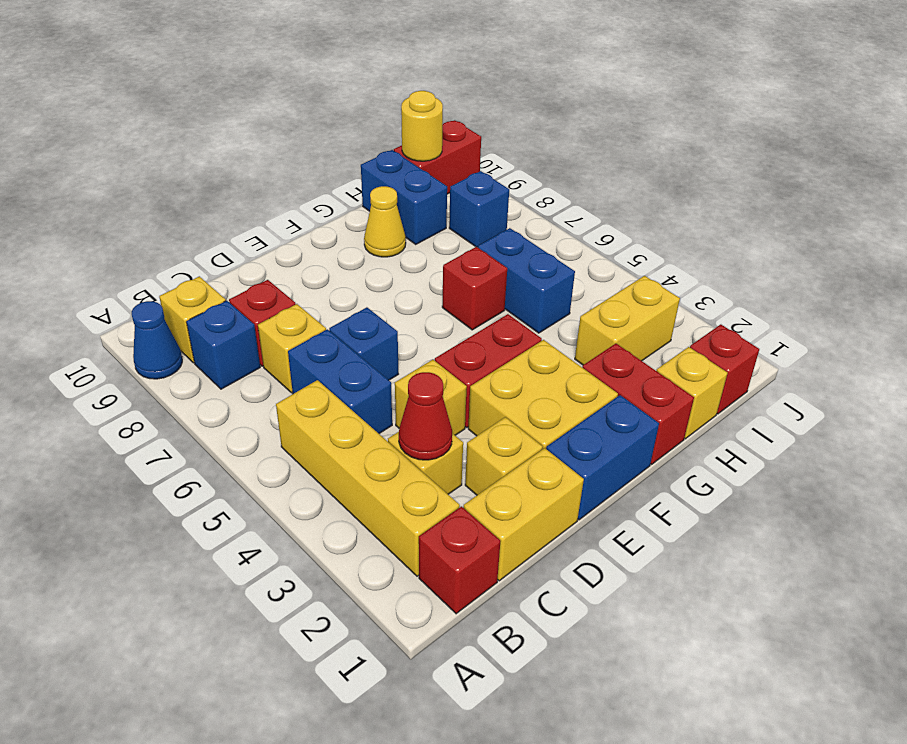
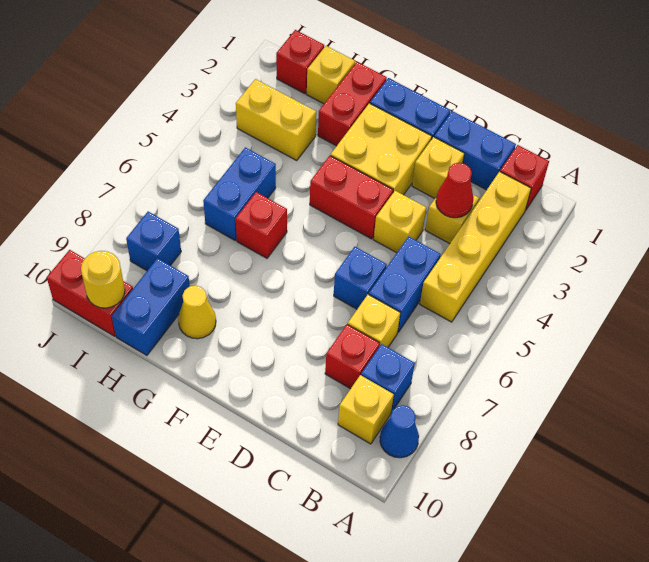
yellow 1x2 brick [463,448,584,581] -> blue 1x2 brick [434,111,516,190]

